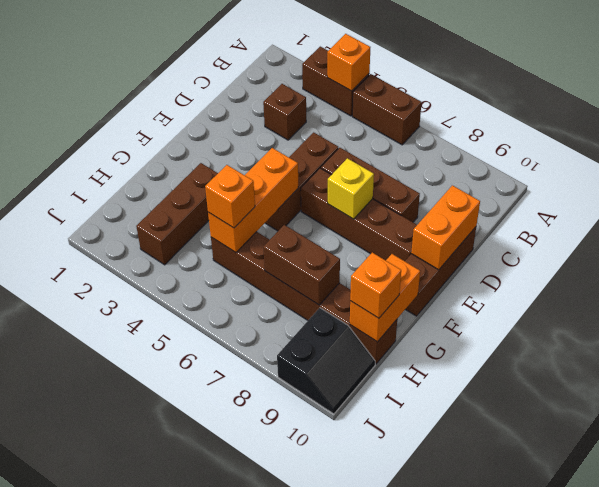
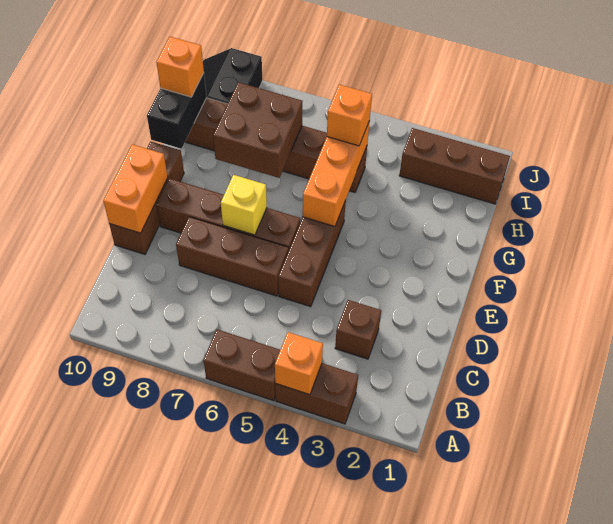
brown 1x3 brick [136,163,218,265] -> brown 1x3 brick turned to [399,128,510,204]
orange 1x2 brick [350,254,420,342] -> black 1x2 brick [147,73,206,149]
brown 1x2 brick [263,225,340,305] -> brown 2x2 brick [213,82,303,178]

